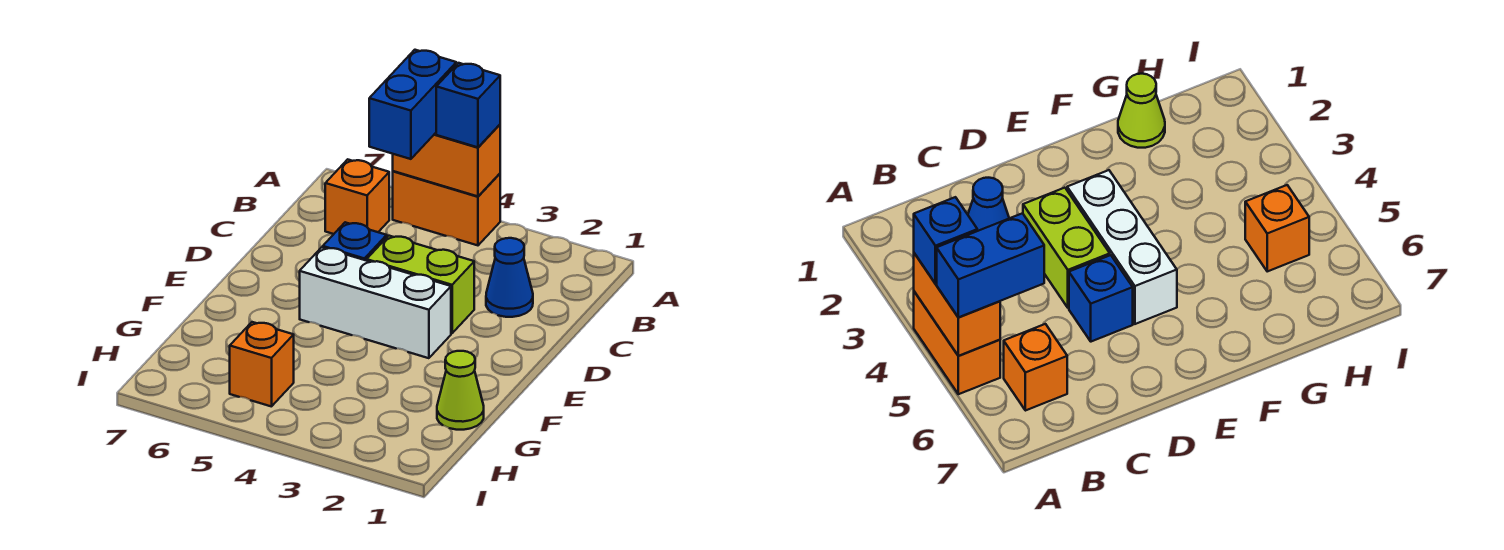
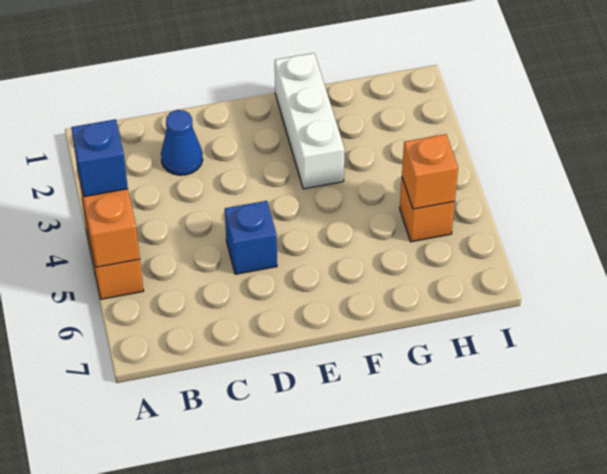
blue 1x2 brick [369,50,456,159] -> none
orange 1x1 brick [325,159,389,234] -> orange 1x1 brick moved to [402,134,458,209]
lime 1x2 brick [367,236,474,333] -> none
white 1x3 brick [300,247,451,358] -> white 1x3 brick moved to [275,53,345,189]
lime 1x1 cone [437,351,484,430] -> none

